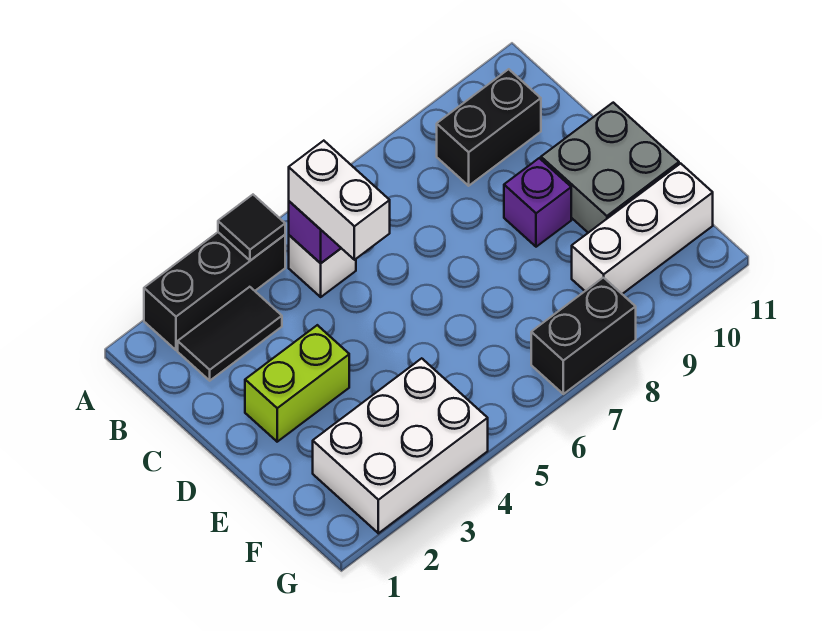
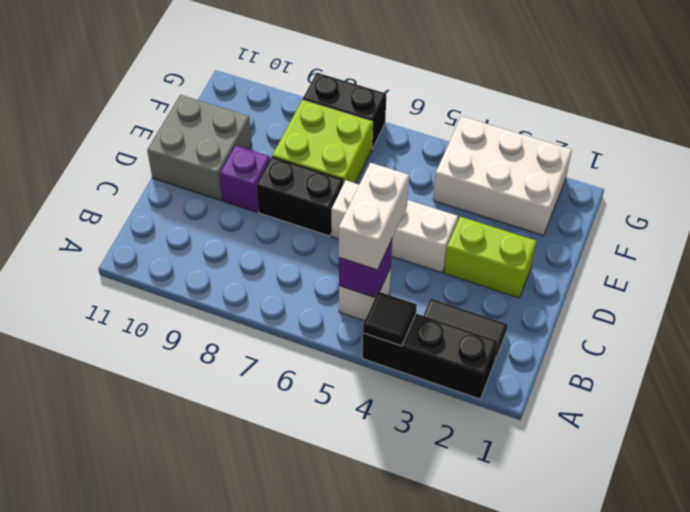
black 1x2 brick [437,69,541,186] -> black 1x2 brick moved to [256,157,344,236]
none -> lime 2x2 brick [272,100,373,183]
white 1x3 brick [572,163,713,294] -> white 1x3 brick moved to [331,181,458,273]

